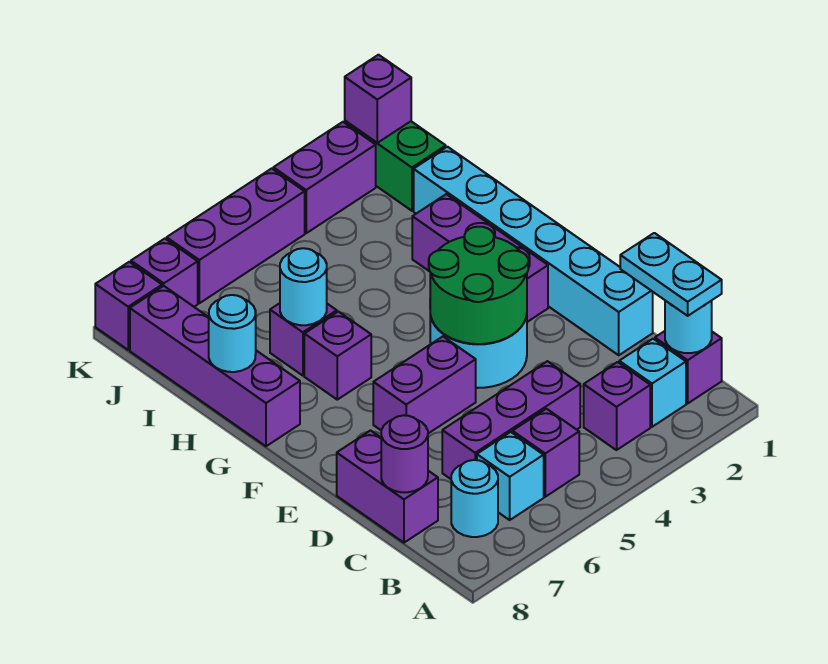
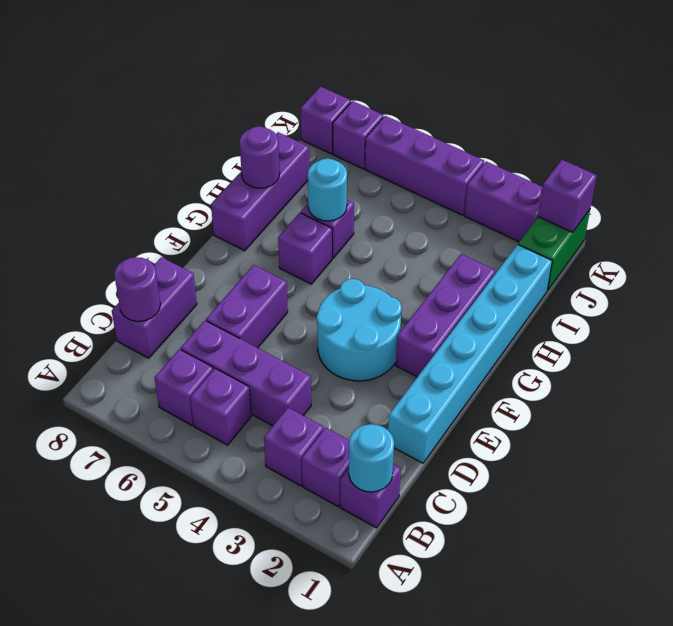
cyan 1x2 plate [620,233,722,316] -> none
cyan 1x1 brick [619,339,686,427] -> purple 1x1 brick [302,428,350,506]
cyan 1x1 brick [477,432,544,520] -> purple 1x1 brick [155,349,213,425]
cyan 1x1 round brick [451,460,498,537] -> none
green 2x2 round brick [429,227,528,344] -> none
purple 1x2 brick [373,337,476,434] -> purple 1x2 brick turned to [206,265,288,348]
purple 1x4 brick [130,286,300,446] -> purple 1x3 brick [211,132,309,251]
cyan 1x1 round brick [209,295,256,372] -> purple 1x1 round brick [240,126,280,188]

